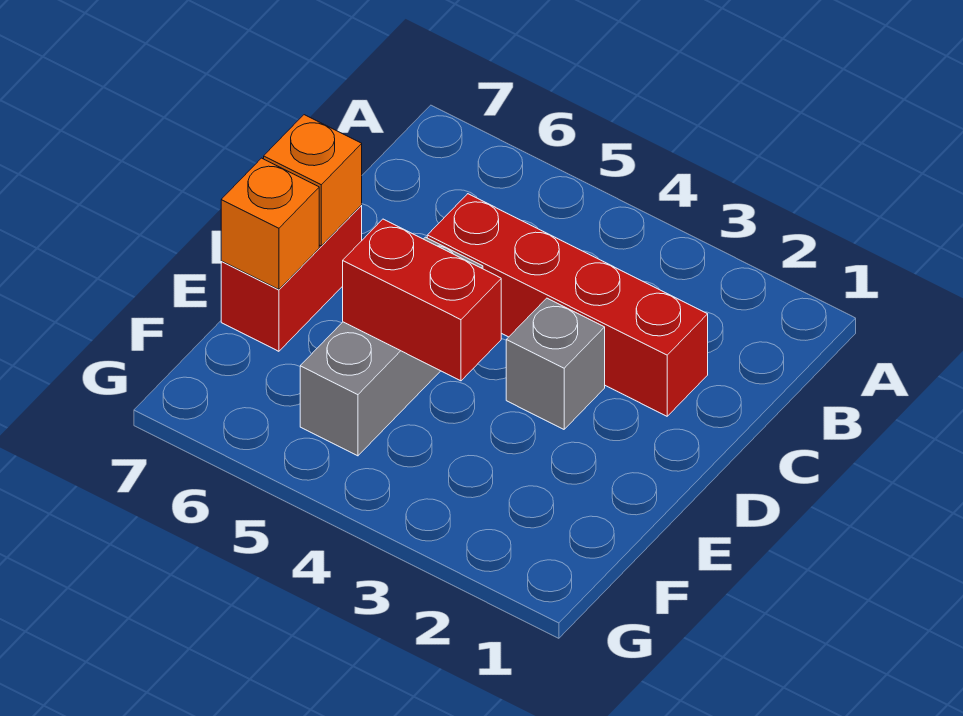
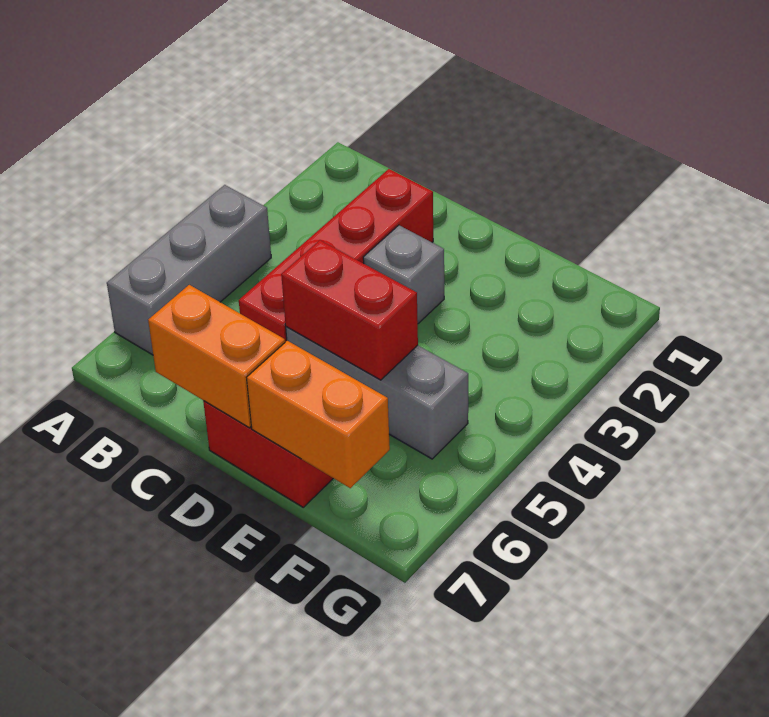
none -> grey 1x3 brick [107,185,271,355]
orange 1x1 brick [264,115,362,246] -> orange 1x2 brick [148,285,285,428]
red 1x2 brick [343,219,501,381] -> red 1x2 brick turned to [281,240,418,380]
orange 1x1 brick [221,158,319,289] -> orange 1x2 brick [247,341,390,488]

